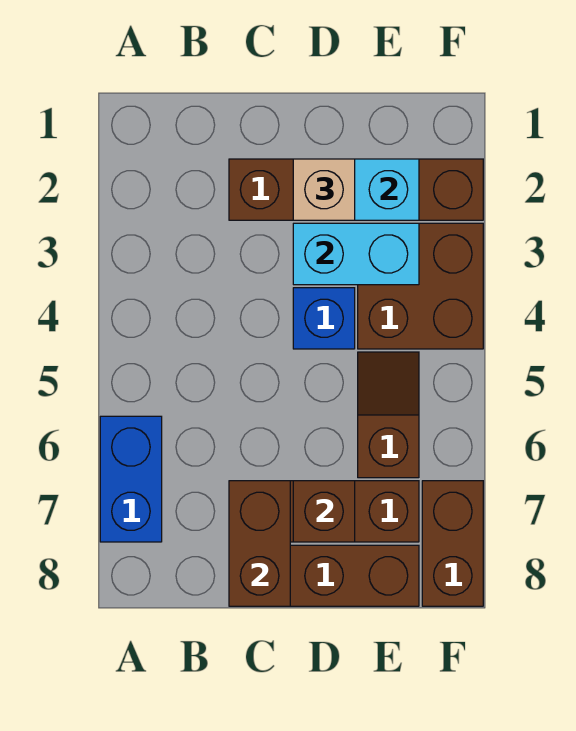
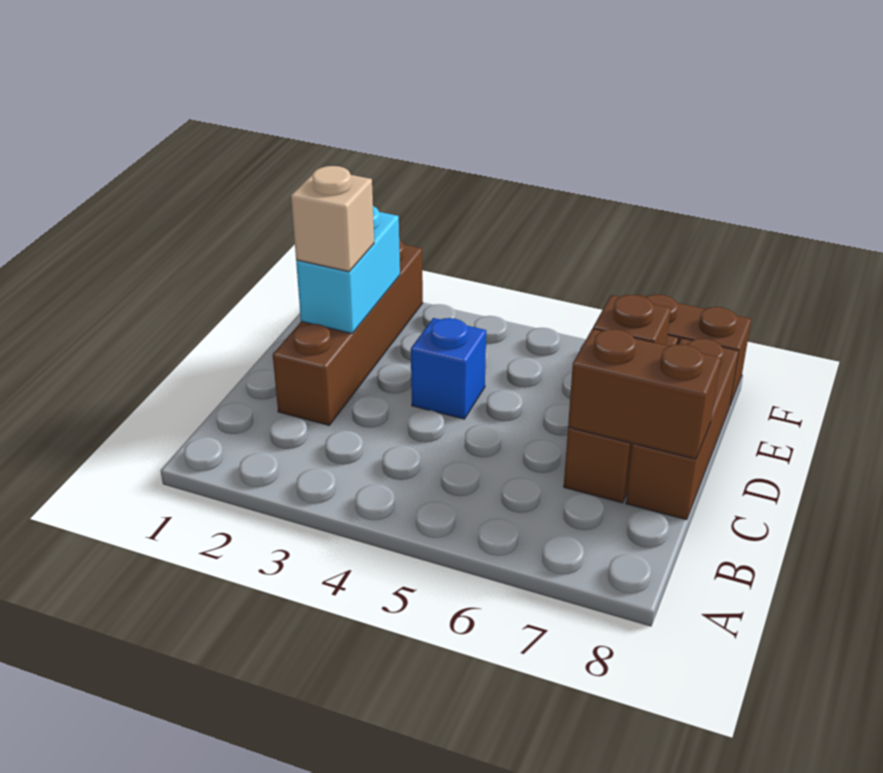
blue 1x2 brick [100,416,162,542] -> none
cyan 1x2 brick [293,223,419,285] -> none
brown 2x2 brick [358,223,483,349] -> none
brown 1x2 slope [358,352,419,478] -> none

